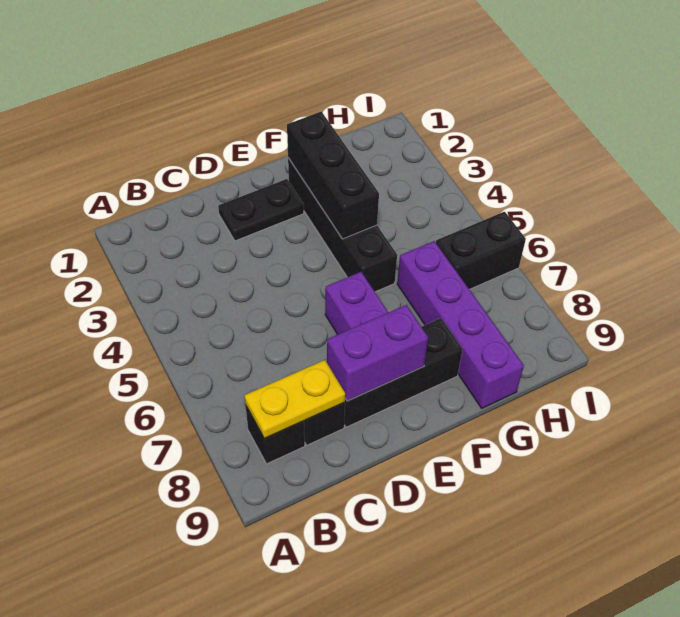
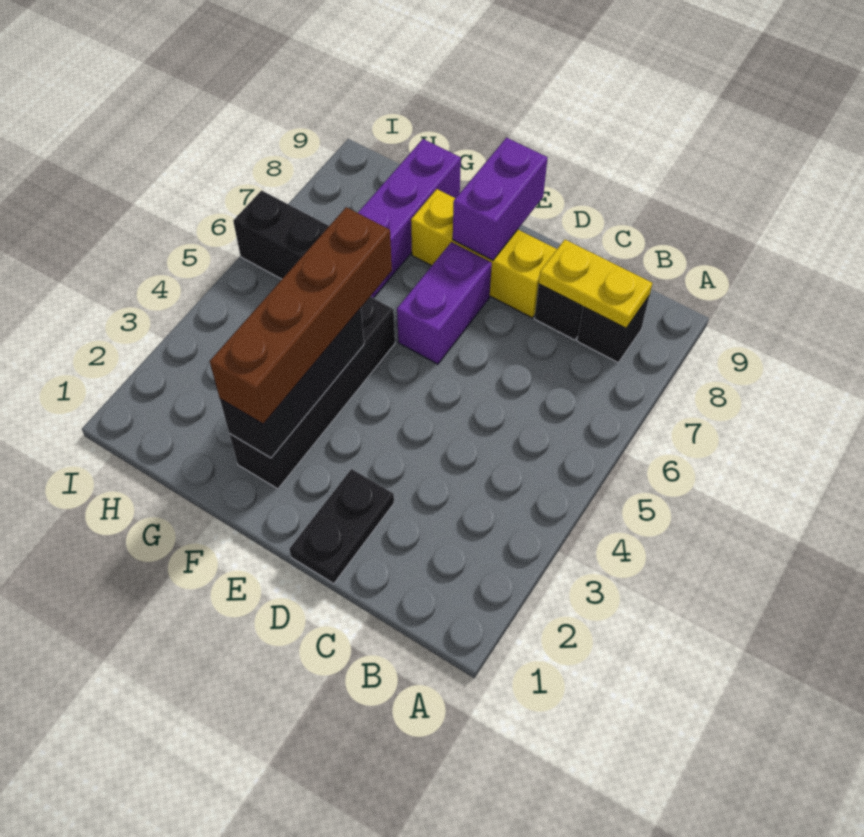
black 1x2 plate [218,179,304,241] -> black 1x2 plate turned to [289,469,394,584]
black 1x3 brick [344,318,462,427] -> yellow 1x3 brick [411,189,557,318]
purple 1x2 brick [327,305,428,401] -> purple 1x2 brick turned to [453,138,548,260]
none -> brown 1x4 brick [210,207,392,424]

